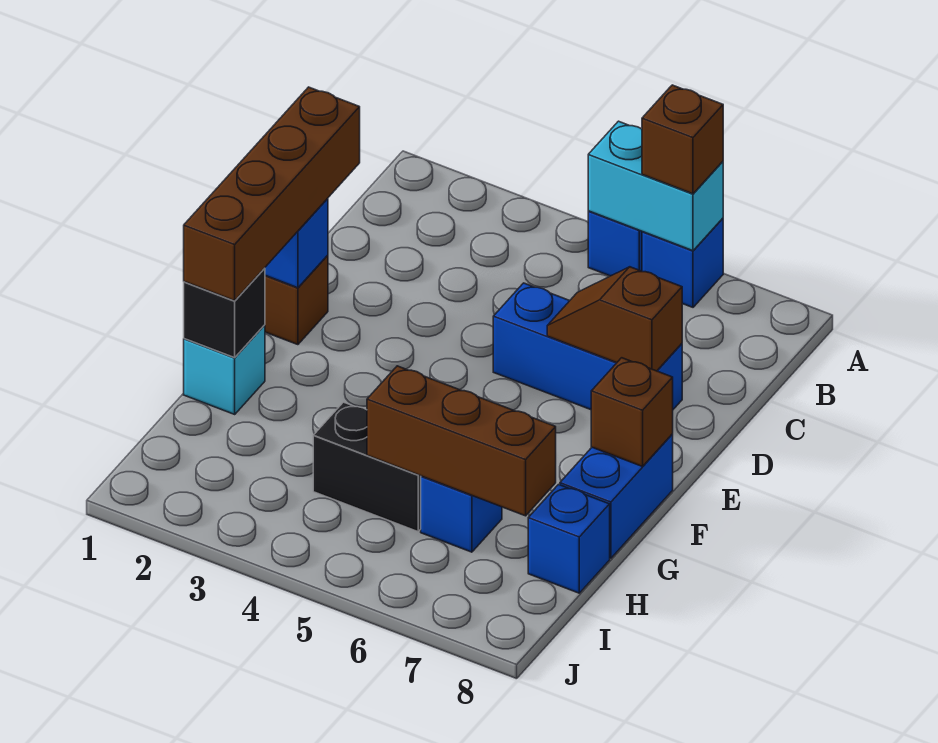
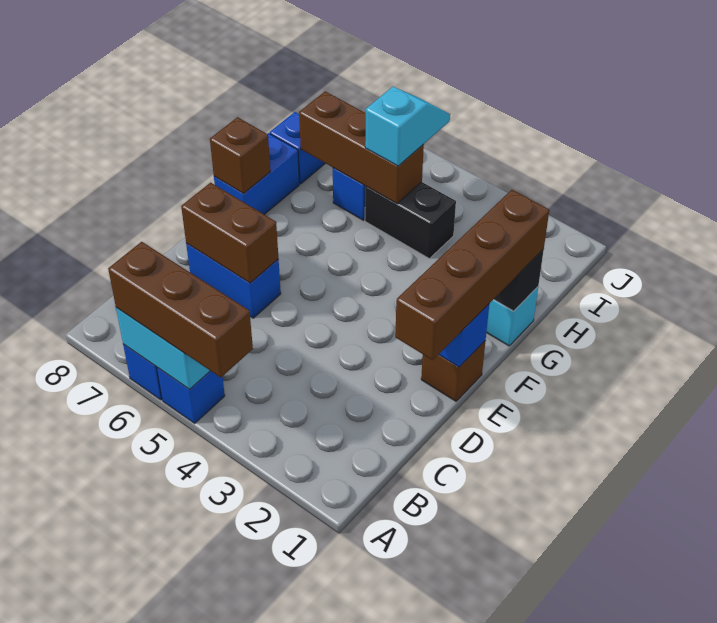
brown 1x1 brick [642,85,723,194] -> brown 1x3 brick [108,242,253,378]
blue 1x3 brick [493,283,682,410] -> blue 1x2 brick [186,243,281,318]
brown 1x2 slope [547,267,682,371] -> brown 1x2 brick [181,183,278,283]
none -> cyan 1x2 slope [365,87,450,166]

